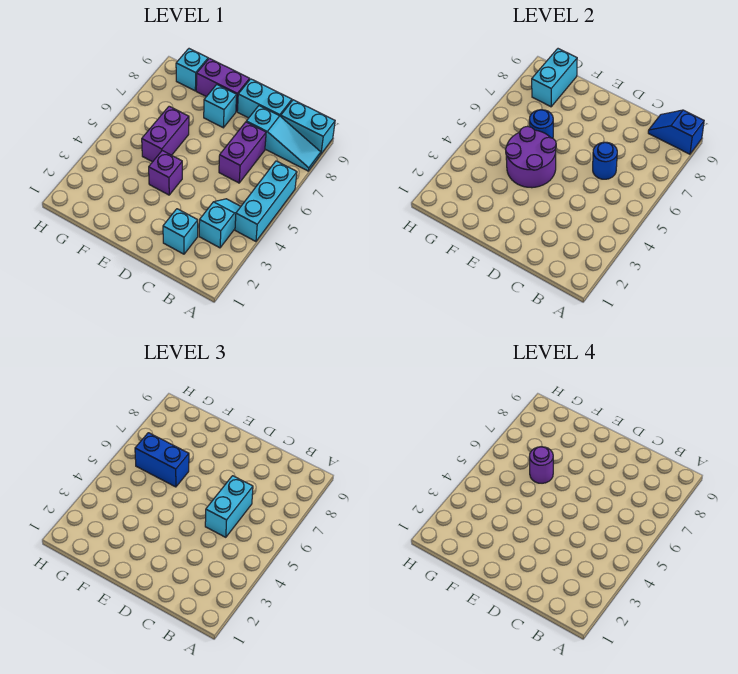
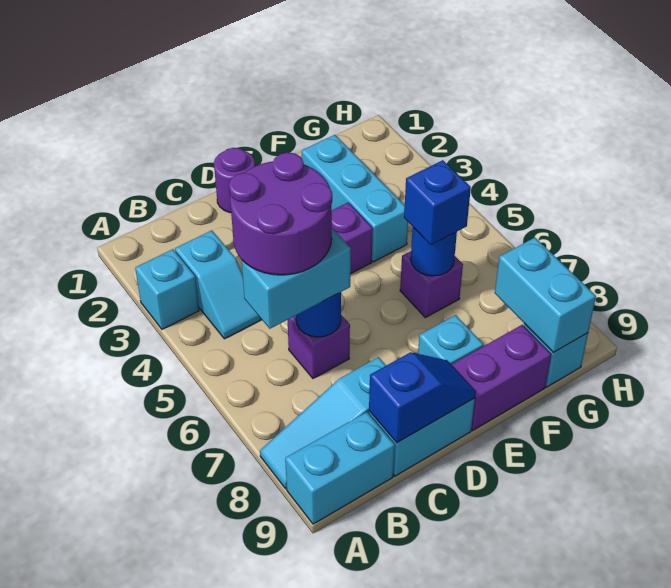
cyan 1x3 brick [235,161,297,241] -> cyan 1x3 brick moved to [302,135,408,262]
blue 1x2 slope [648,110,704,154] -> blue 1x2 slope moved to [369,352,476,443]
cyan 1x1 brick [163,209,198,254] -> cyan 1x1 brick moved to [135,249,199,329]
cyan 1x2 brick [205,476,253,537] -> cyan 1x2 brick turned to [242,228,351,329]
purple 1x2 brick [219,122,266,183] -> purple 1x1 brick [288,315,350,378]
purple 2x2 round brick [505,126,556,188] -> purple 2x2 round brick moved to [229,152,332,275]
purple 1x2 brick [142,106,189,162] -> purple 1x1 brick [400,251,463,318]
blue 1x2 brick [135,433,189,487] -> blue 1x1 brick [404,160,471,245]
purple 1x1 round brick [529,447,553,483] -> purple 1x1 round brick moved to [214,148,255,213]

